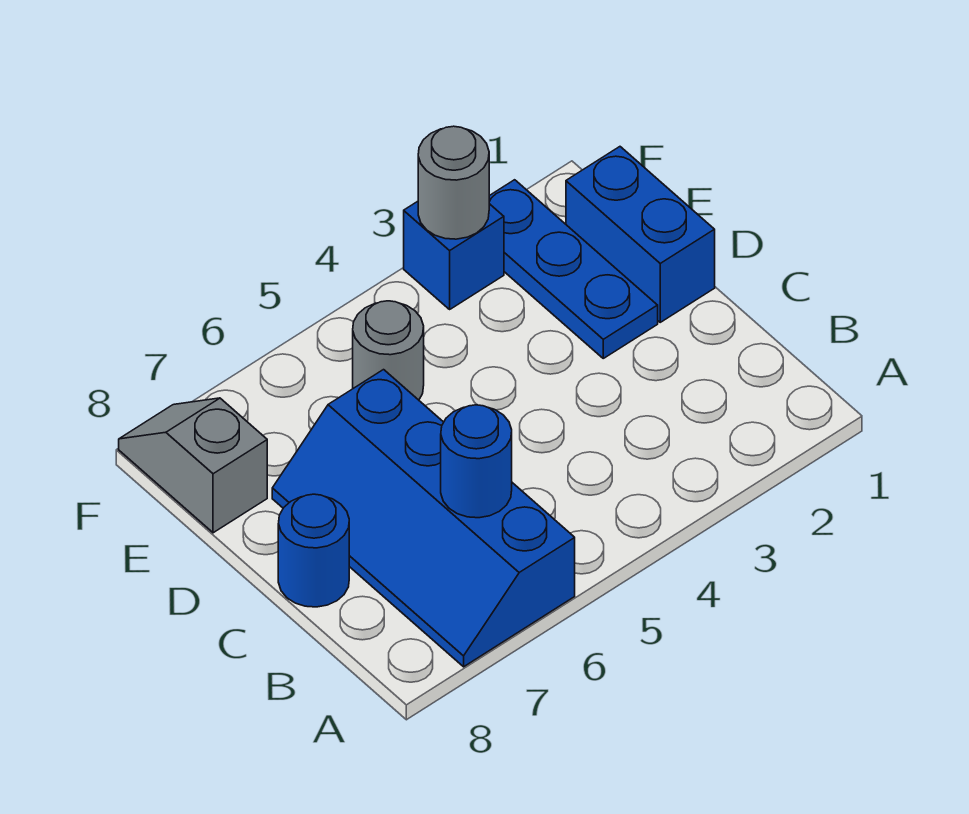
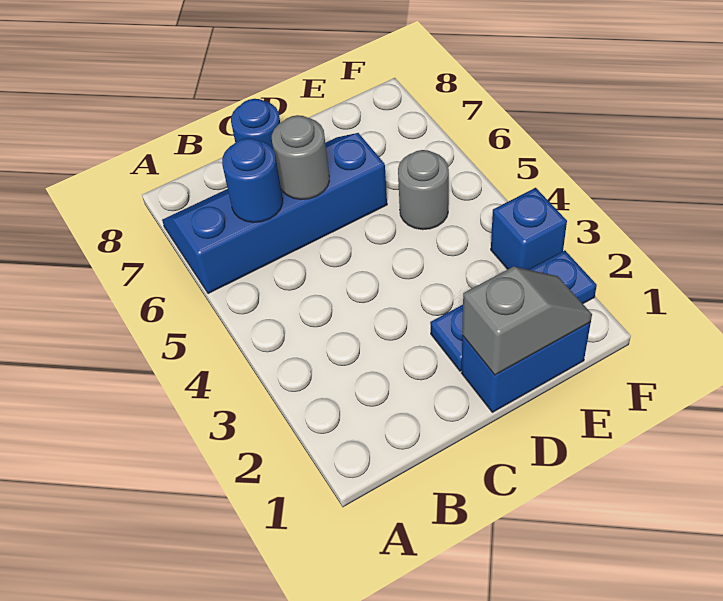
grey 1x2 slope [119,398,267,533] -> grey 1x2 slope moved to [462,266,592,375]
grey 1x1 round brick [418,126,489,239] -> grey 1x1 round brick moved to [272,115,329,200]

